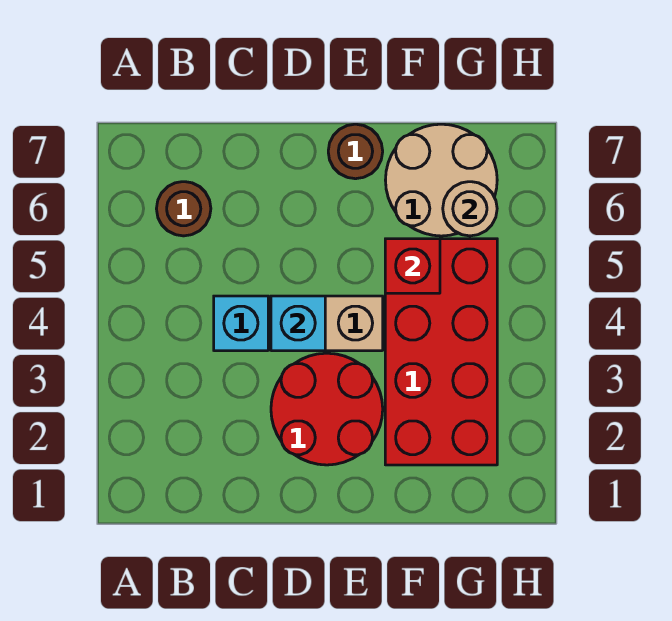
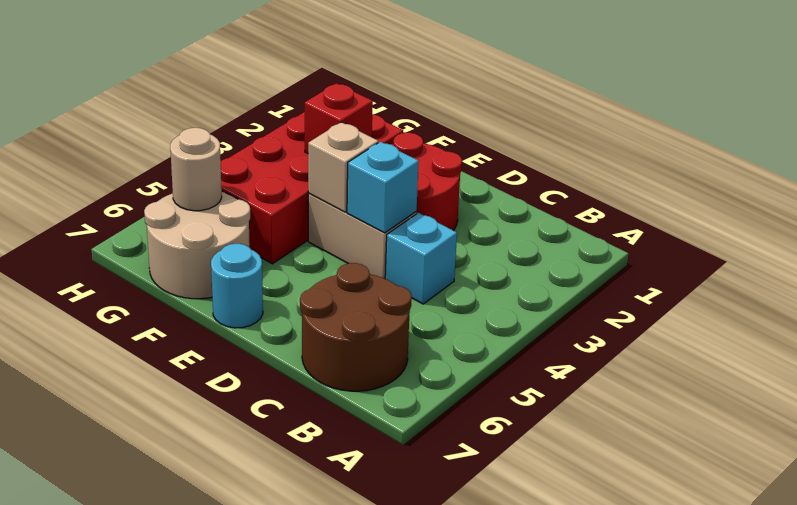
brown 1x1 round brick [156,182,211,236] -> brown 2x2 round brick [300,263,412,391]
none -> tan 1x1 brick [308,122,378,212]
brown 1x1 round brick [328,124,383,179] -> cyan 1x1 round brick [211,244,263,328]
red 1x1 brick [385,239,440,293] -> red 1x1 brick moved to [305,83,373,153]

